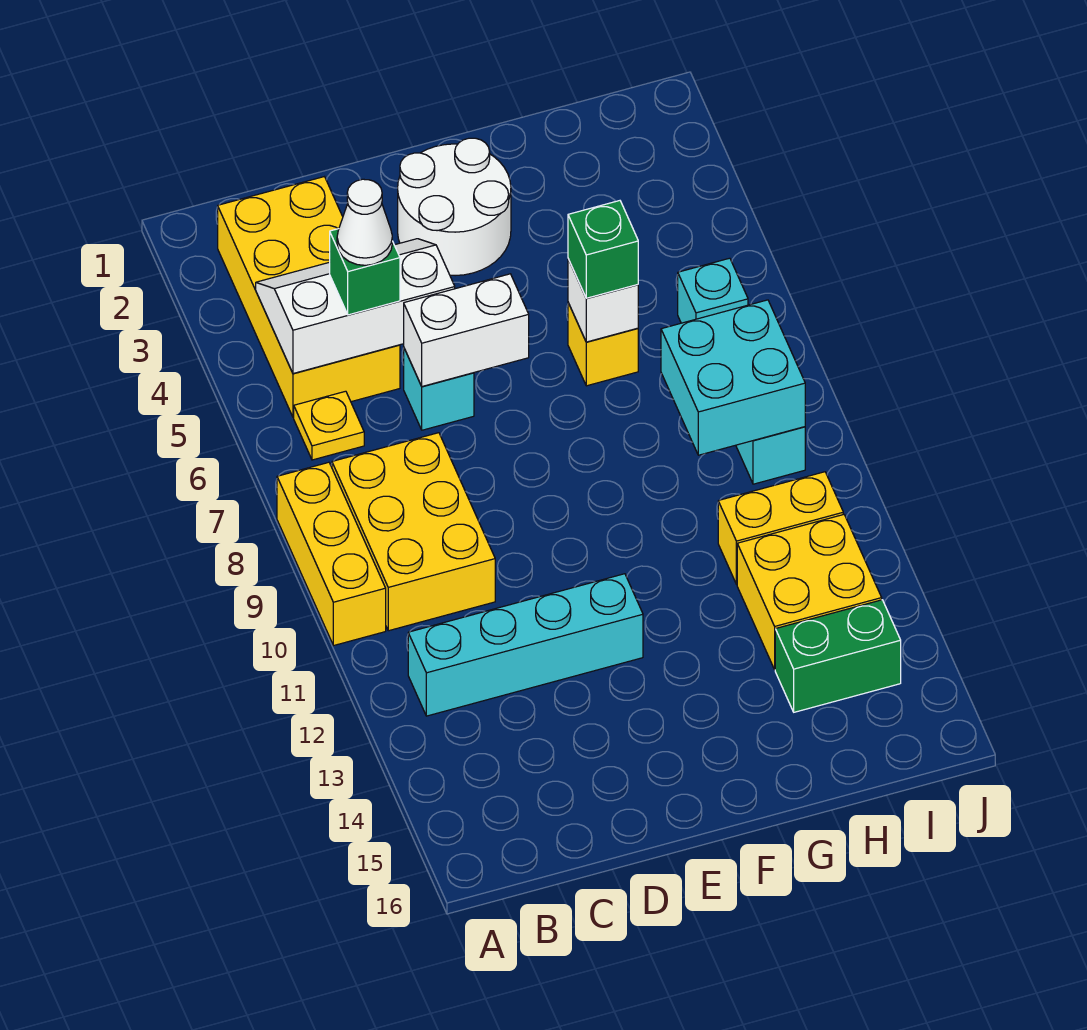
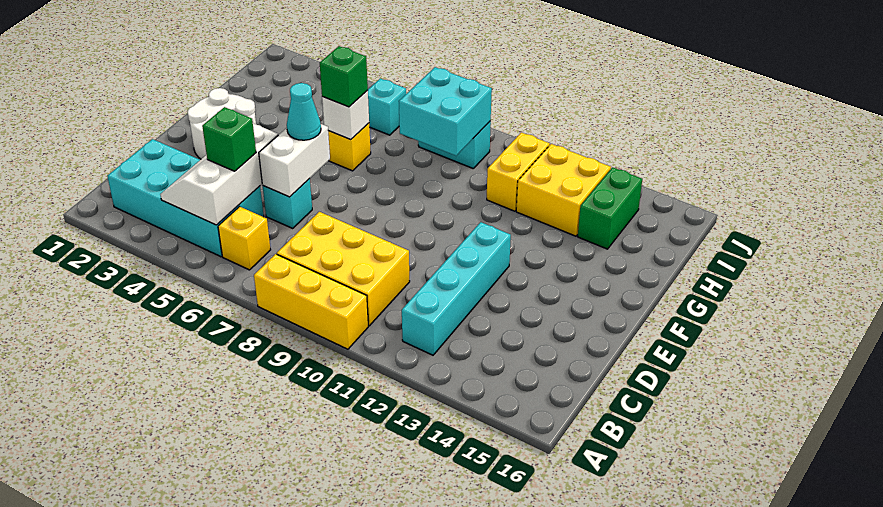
yellow 2x4 brick [218,177,400,417] -> cyan 2x4 brick [107,139,264,257]
yellow 1x1 plate [294,391,364,460] -> yellow 1x1 brick [218,207,271,270]
white 1x1 cone [337,179,392,265] -> none
none -> cyan 1x1 cone [287,83,321,140]

